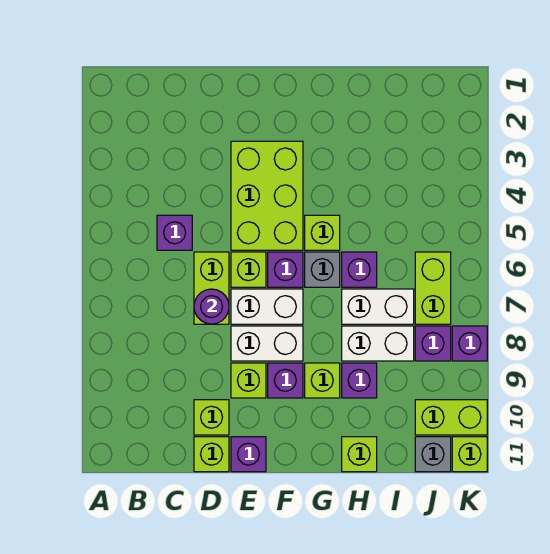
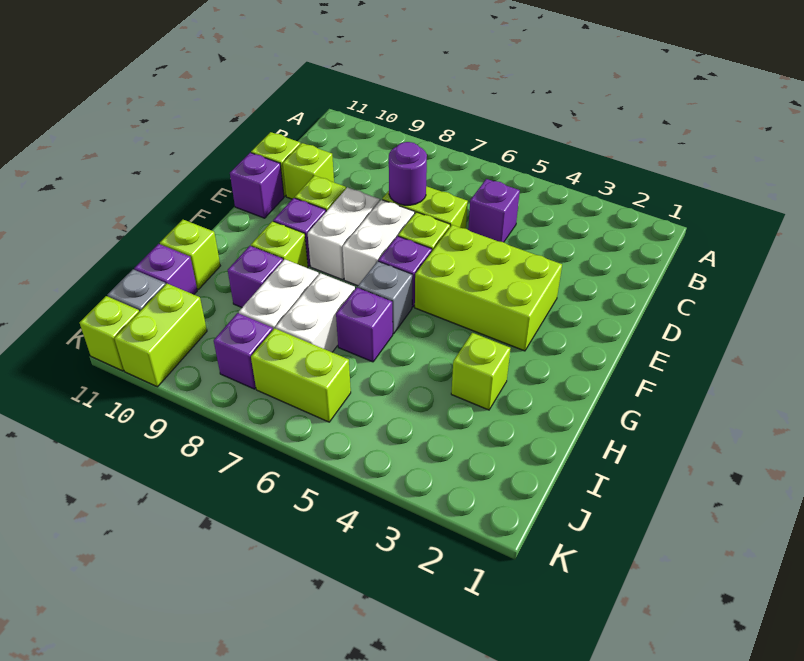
lime 1x1 brick [305,215,340,250] -> lime 1x1 brick moved to [451,333,511,410]
purple 1x1 brick [452,326,487,361] -> purple 1x1 brick moved to [134,244,197,294]

